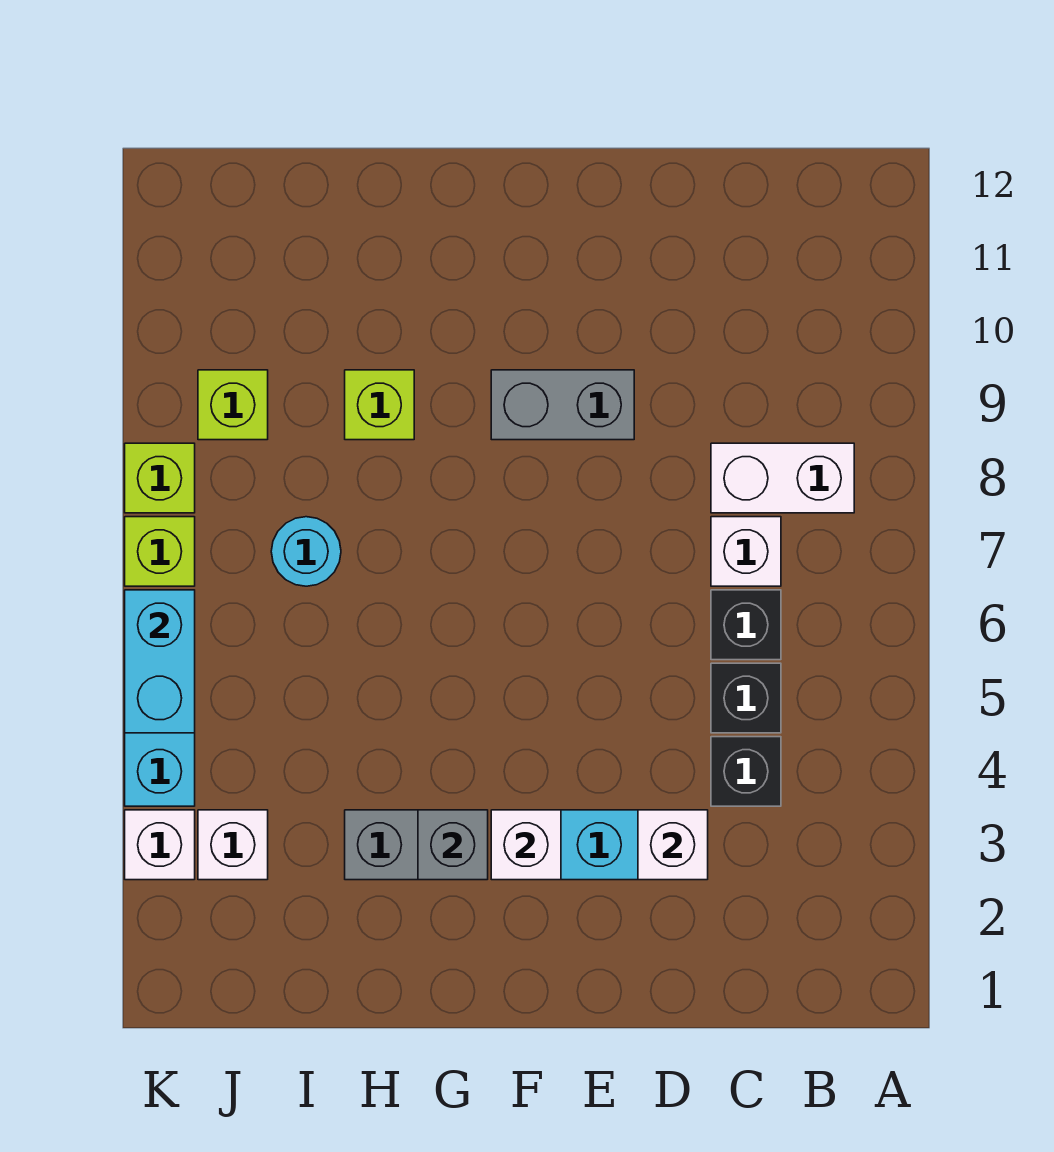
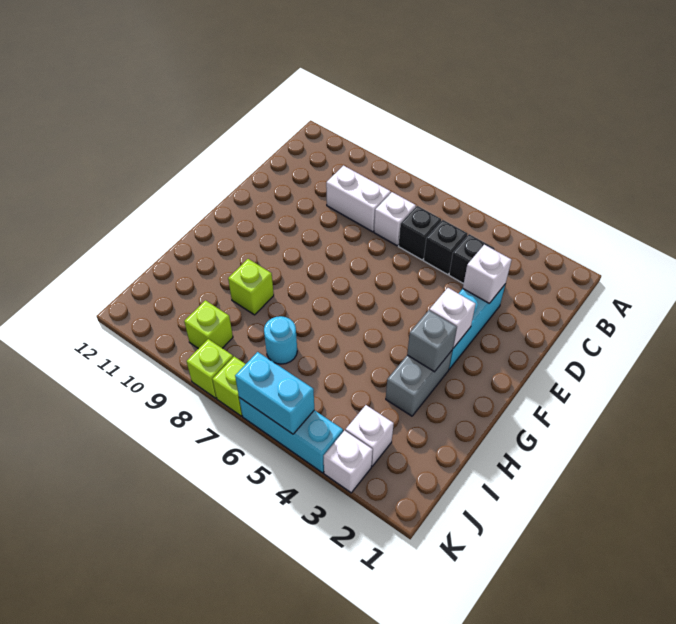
white 1x2 brick [711,443,854,513] -> white 1x2 brick turned to [326,166,391,232]
grey 1x2 brick [491,370,634,440] -> none

